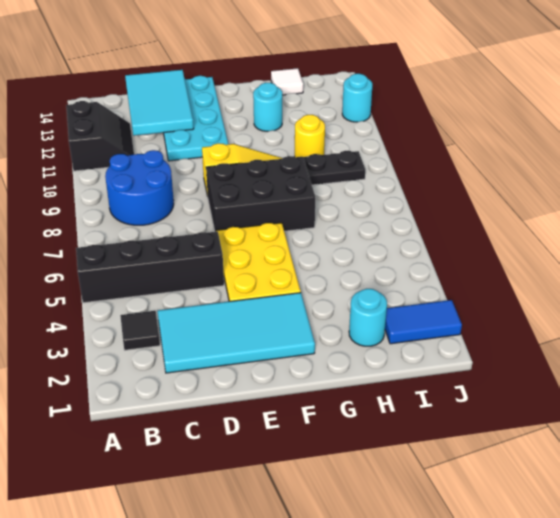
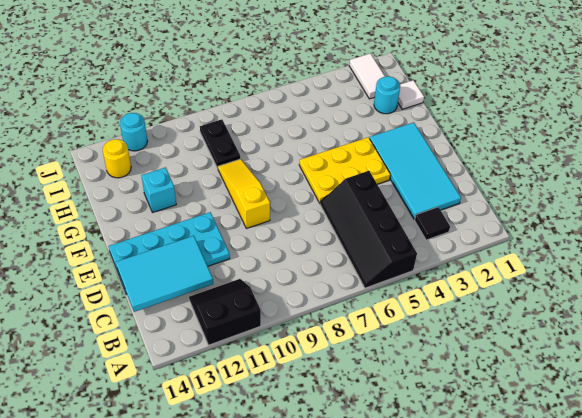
blue 2x2 round brick [105,150,174,225] -> none
black 2x3 brick [206,156,315,232] -> none
cyan 1x1 round brick [253,83,282,131] -> cyan 1x1 brick [141,168,176,212]
yellow 1x1 round brick [295,115,325,157] -> yellow 1x1 round brick moved to [103,139,131,178]
white 1x1 tile [271,68,303,95] -> white 1x1 tile moved to [398,80,424,109]
blue 1x2 tile [385,300,462,344] -> white 1x2 tile [349,53,385,99]

